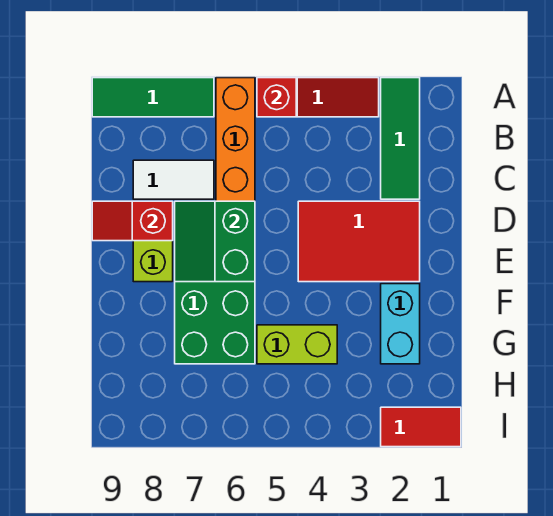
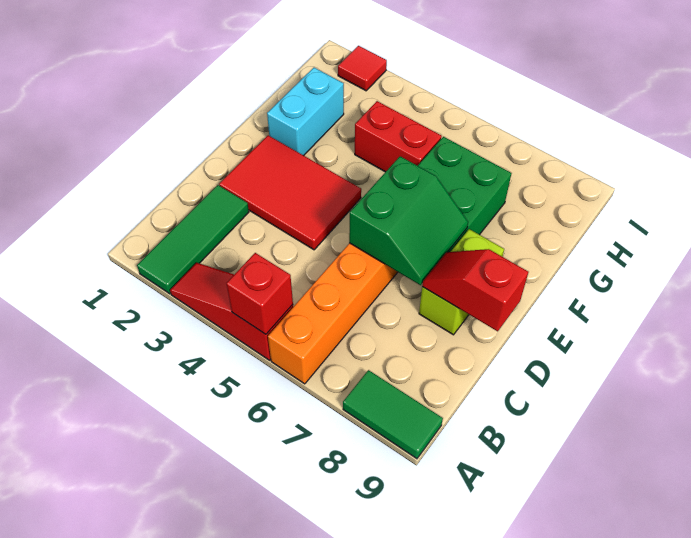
green 1x3 tile [92,78,214,117] -> green 1x2 tile [343,370,443,459]
white 1x2 tile [133,160,214,199] -> none
red 1x2 slope [92,201,173,241] -> red 1x2 slope turned to [422,249,528,331]
lime 1x2 brick [257,325,337,364] -> red 1x2 brick [355,101,442,172]
red 1x2 tile [381,407,461,447] -> red 1x1 tile [338,46,387,91]

